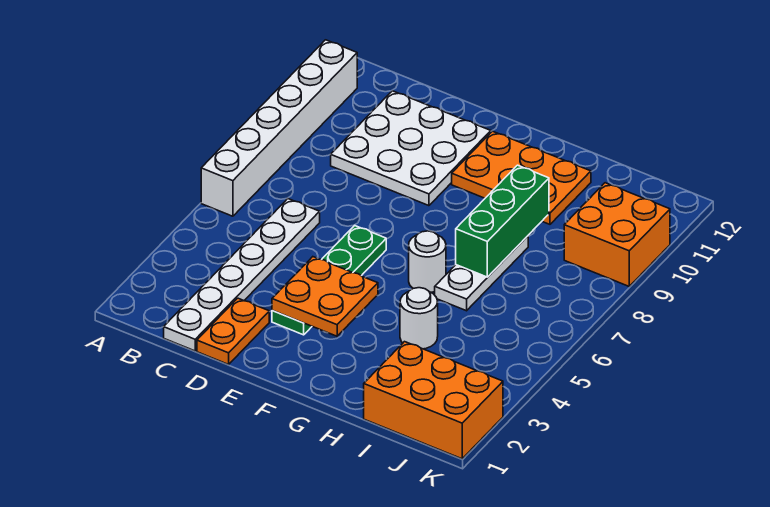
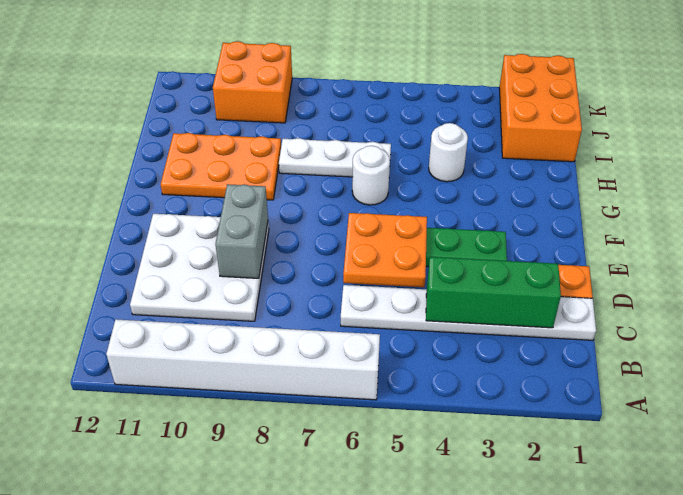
none -> grey 1x2 brick [215,184,268,278]
orange 2x2 plate [272,257,378,336] -> orange 2x2 plate moved to [343,213,427,287]
orange 2x3 plate [452,131,591,224] -> orange 2x3 plate turned to [161,133,281,200]
green 1x3 brick [456,165,549,277] -> green 1x3 brick moved to [426,257,561,328]

